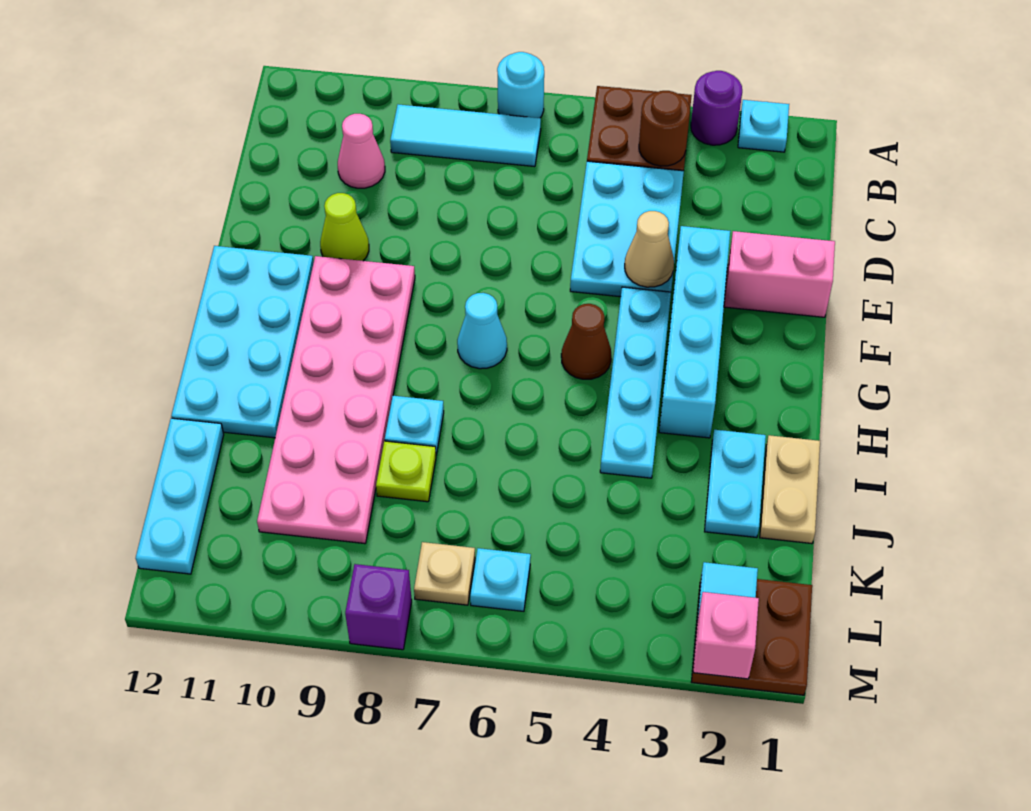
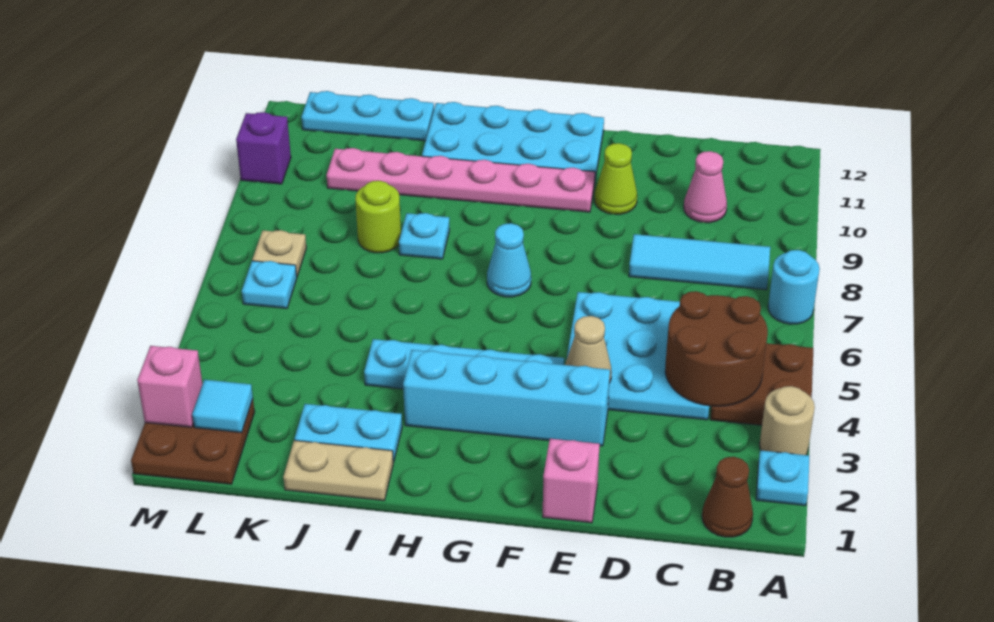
purple 1x1 round brick [691,71,742,145] -> tan 1x1 round brick [760,386,815,455]
brown 1x1 round brick [639,91,690,166] -> brown 2x2 round brick [665,291,768,406]
cyan 1x3 tile [390,104,541,167] -> cyan 1x3 tile turned to [629,234,770,290]
cyan 2x3 plate [570,161,684,297] -> cyan 3x3 plate [567,292,709,420]
pink 1x2 brick [724,231,835,317] -> pink 1x1 brick [542,439,600,523]
pink 2x6 plate [257,256,415,544] -> pink 1x6 plate [326,148,595,212]
brown 1x1 cone [561,304,611,379] -> brown 1x1 cone moved to [702,457,753,537]
lime 1x1 plate [376,441,436,502] -> lime 1x1 round brick [355,181,401,253]
purple 1x1 brick [345,564,412,650] -> purple 1x1 brick moved to [236,112,291,184]

